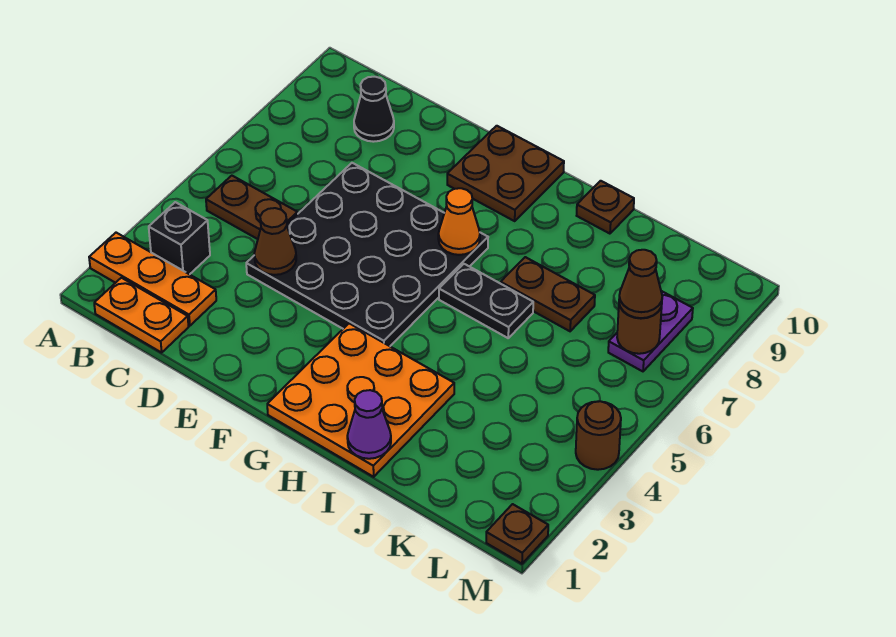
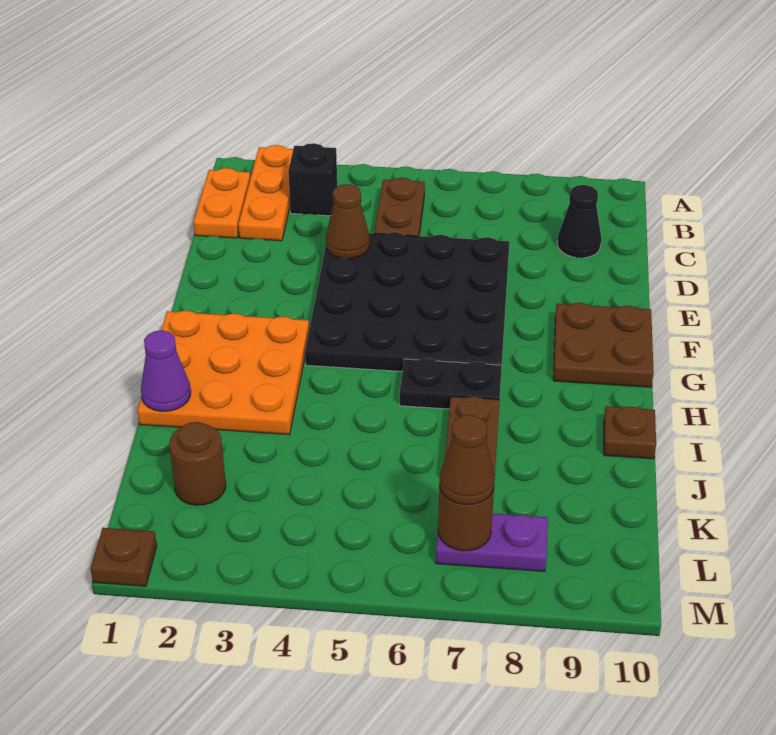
orange 1x1 cone [438,188,480,255] -> none
black 1x2 plate [439,264,533,338] -> black 1x2 plate turned to [400,359,502,409]
brown 1x1 round brick [576,401,621,470] -> brown 1x1 round brick moved to [169,422,226,505]

